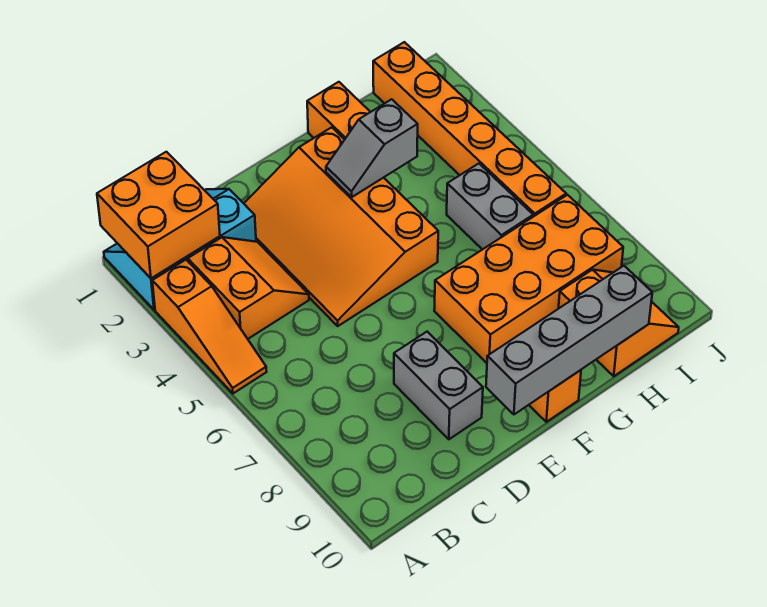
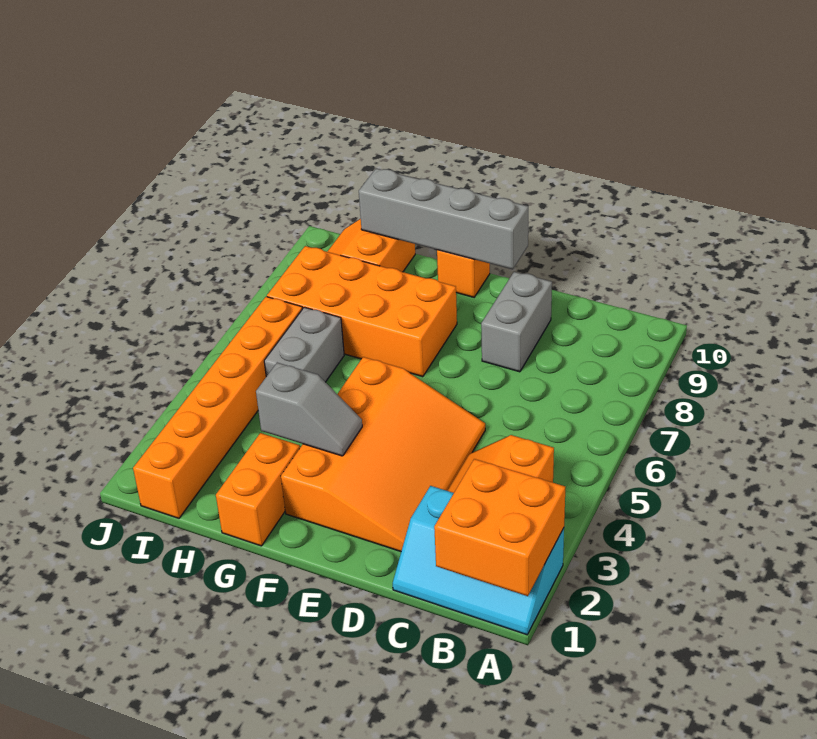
orange 1x3 slope [152,260,266,393] -> none

